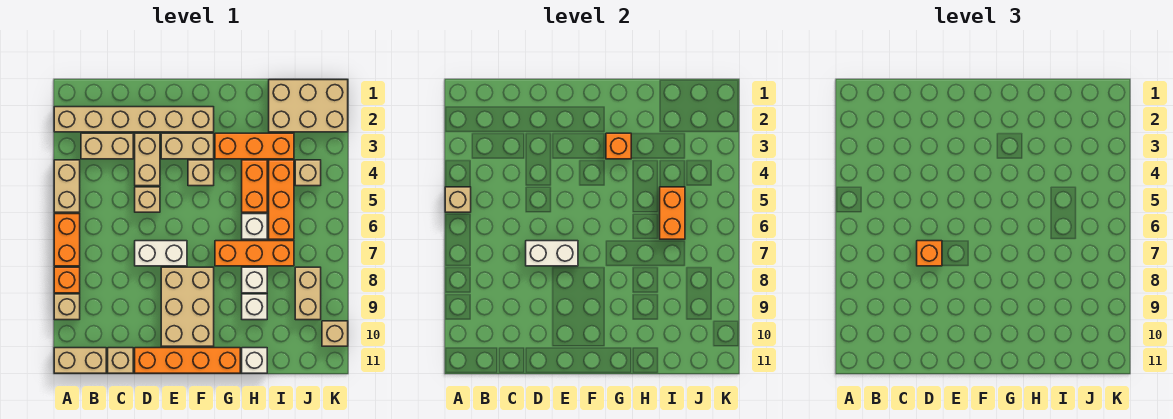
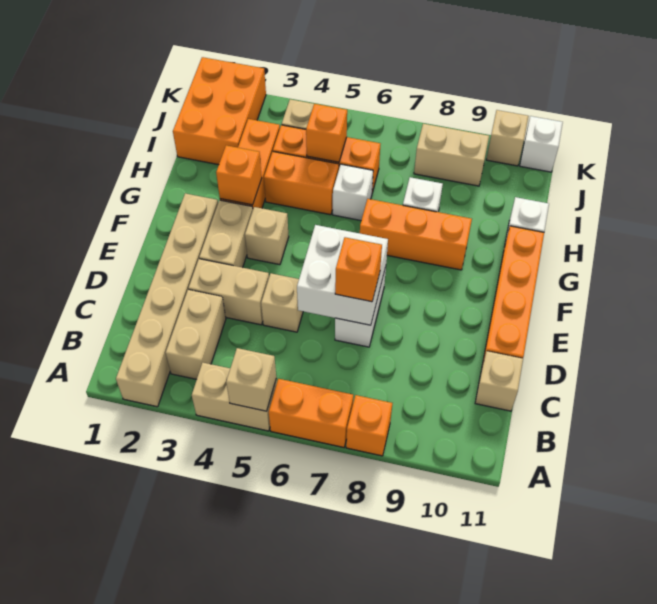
tan 1x1 brick [54,294,80,320] -> none
tan 1x2 brick [54,348,106,373] -> none
white 1x2 brick [526,241,578,266] -> white 2x2 brick [297,225,388,325]
tan 2x3 brick [161,267,214,346] -> none
orange 1x3 brick [215,241,294,266] -> orange 1x3 brick turned to [360,199,472,270]
white 1x1 brick [242,294,267,320] -> white 1x1 brick moved to [520,116,563,172]
tan 2x3 brick [269,80,348,132] -> orange 2x3 brick [173,57,266,165]
orange 1x2 brick [660,187,685,239] -> orange 1x1 brick [306,104,347,162]

